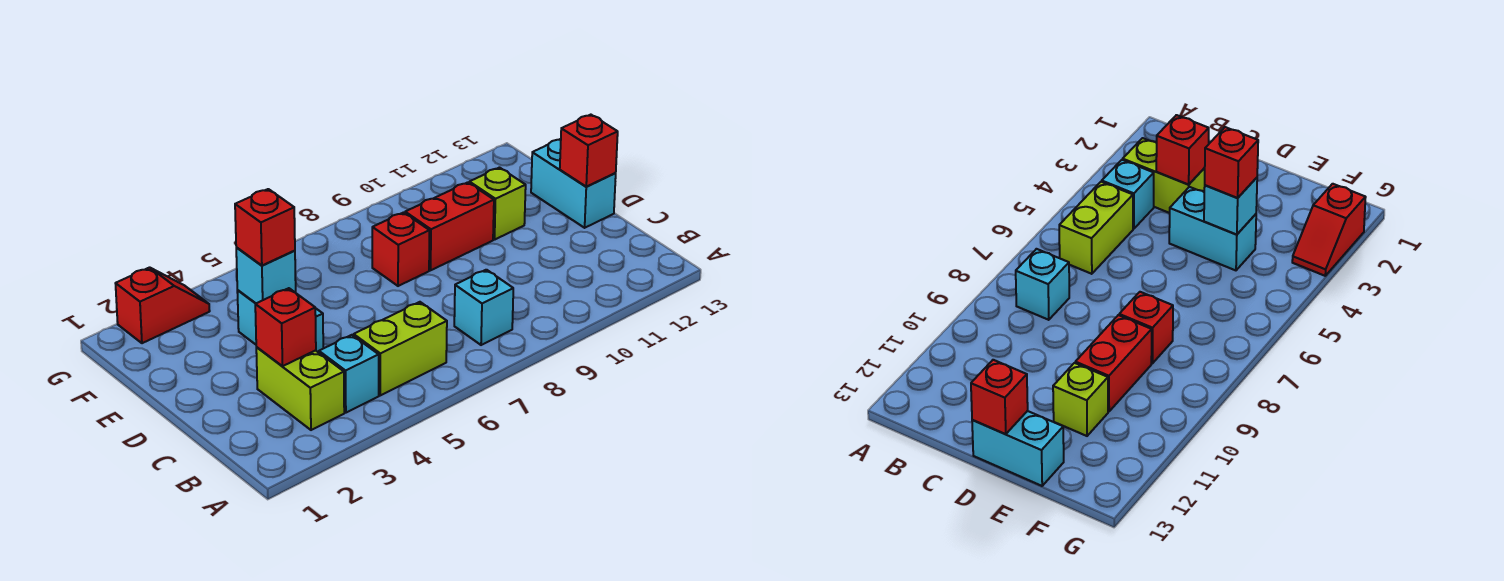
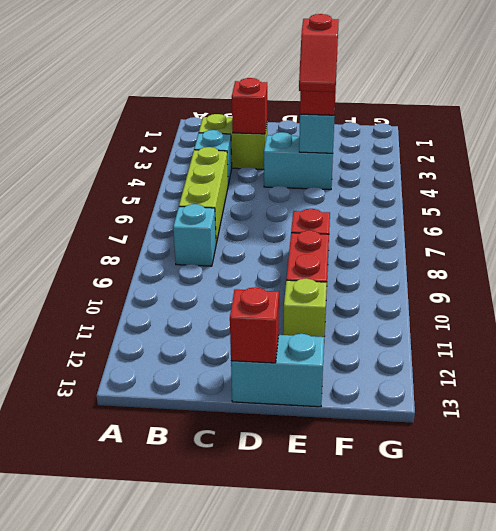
lime 1x2 brick [354,302,447,395] -> lime 1x3 brick [179,147,228,243]
red 1x2 slope [115,267,210,343] -> red 1x2 slope moved to [299,14,339,92]

